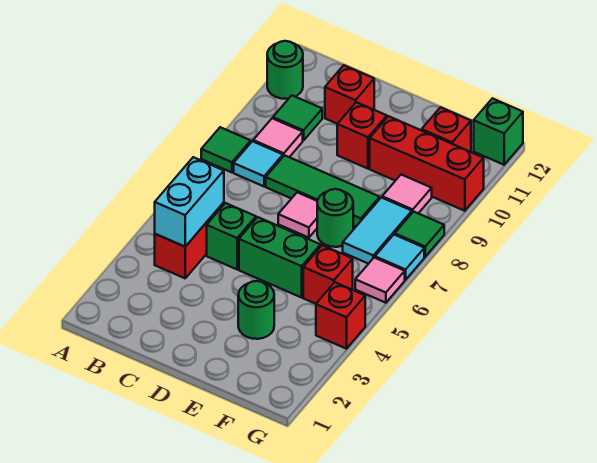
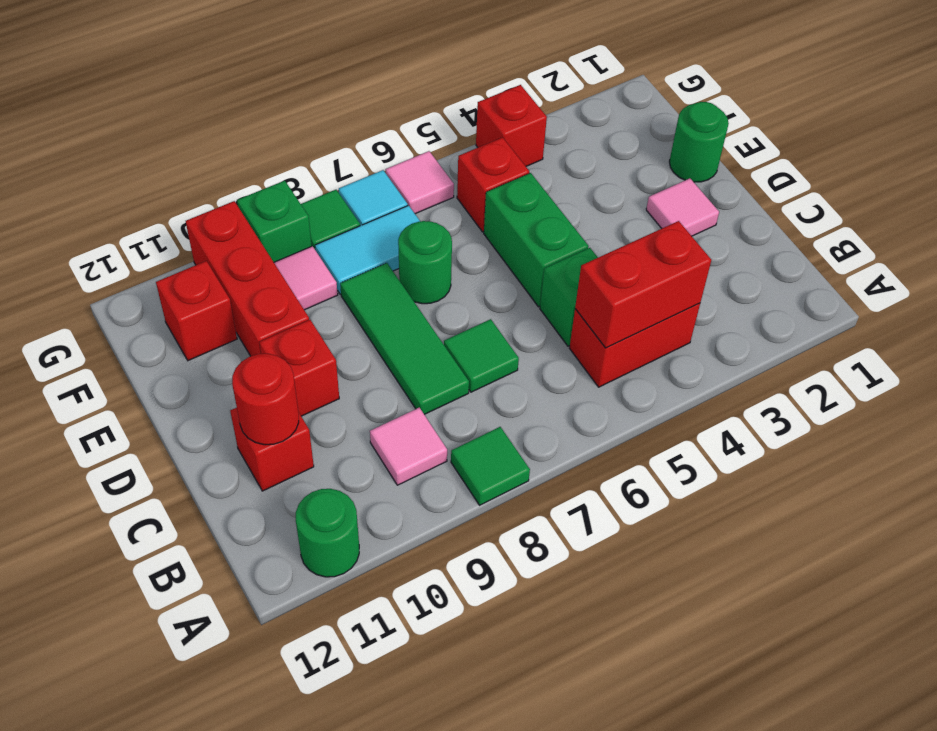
cyan 1x2 brick [155,157,224,247] -> red 1x2 brick [575,221,711,348]
cyan 1x1 tile [234,141,283,186] -> none
green 1x1 tile [273,95,322,141] -> green 1x1 tile moved to [444,319,519,392]
none -> red 1x1 round brick [232,354,299,445]
pink 1x1 tile [278,192,318,238] -> pink 1x1 tile moved to [646,178,719,236]
green 1x1 round brick [238,281,274,339] -> green 1x1 round brick moved to [669,102,729,182]
green 1x1 brick [474,98,523,165] -> green 1x1 brick moved to [237,181,312,262]

